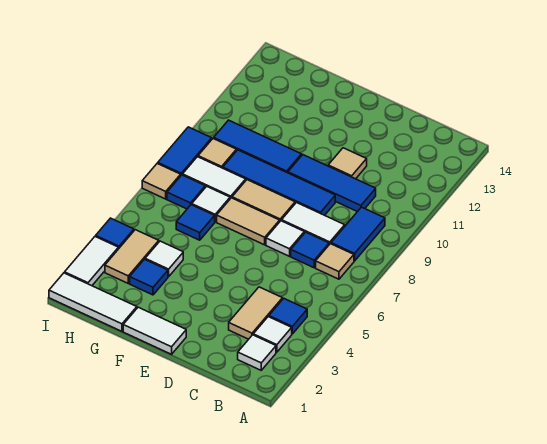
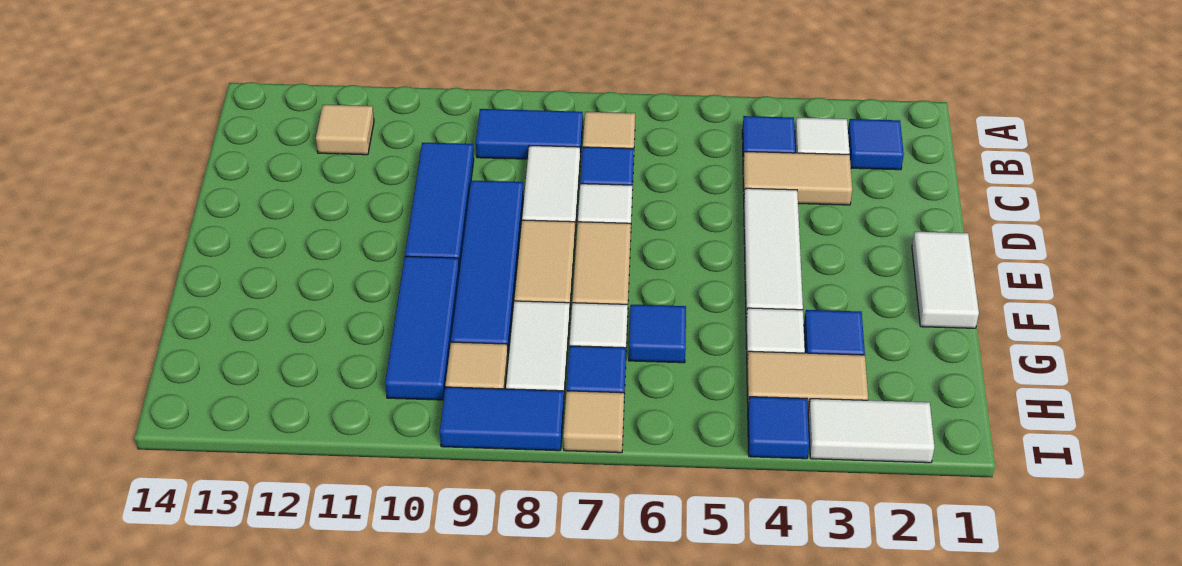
white 1x1 tile [238,335,276,370] -> blue 1x1 tile [848,119,904,170]
tan 1x1 tile [328,148,367,179] -> tan 1x1 tile moved to [316,105,374,155]
white 1x3 tile [49,273,137,331] -> white 1x3 tile moved to [744,188,803,317]

